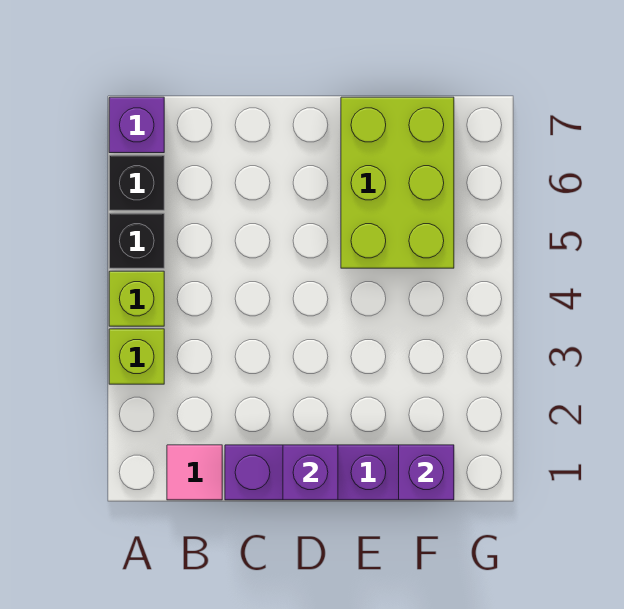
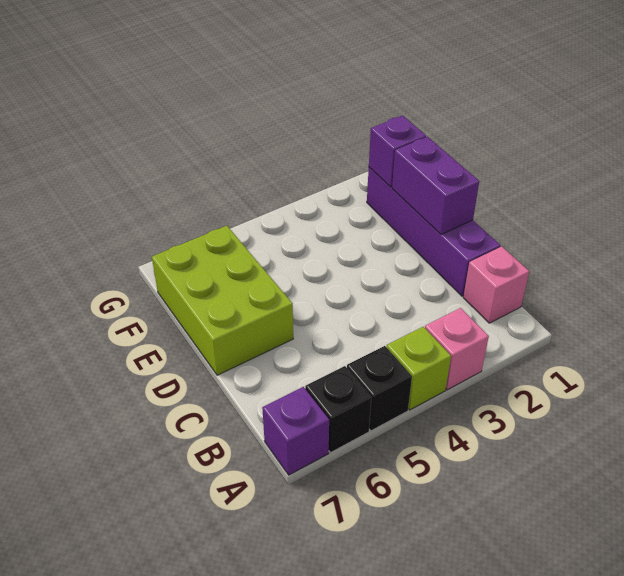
lime 1x1 brick [109,329,164,384] -> pink 1x1 brick [425,308,489,390]
pink 1x1 tile [167,445,222,500] -> pink 1x1 brick [463,246,529,323]
purple 1x1 brick [283,445,338,500] -> purple 1x2 brick [392,137,479,234]
lime 2x3 brick [341,97,454,268] -> lime 2x3 brick turned to [152,226,293,375]

